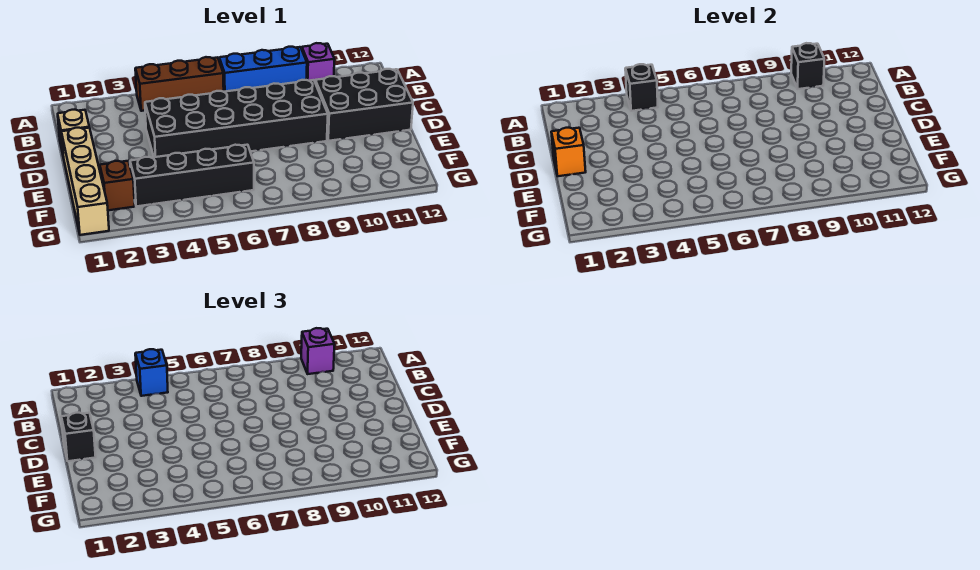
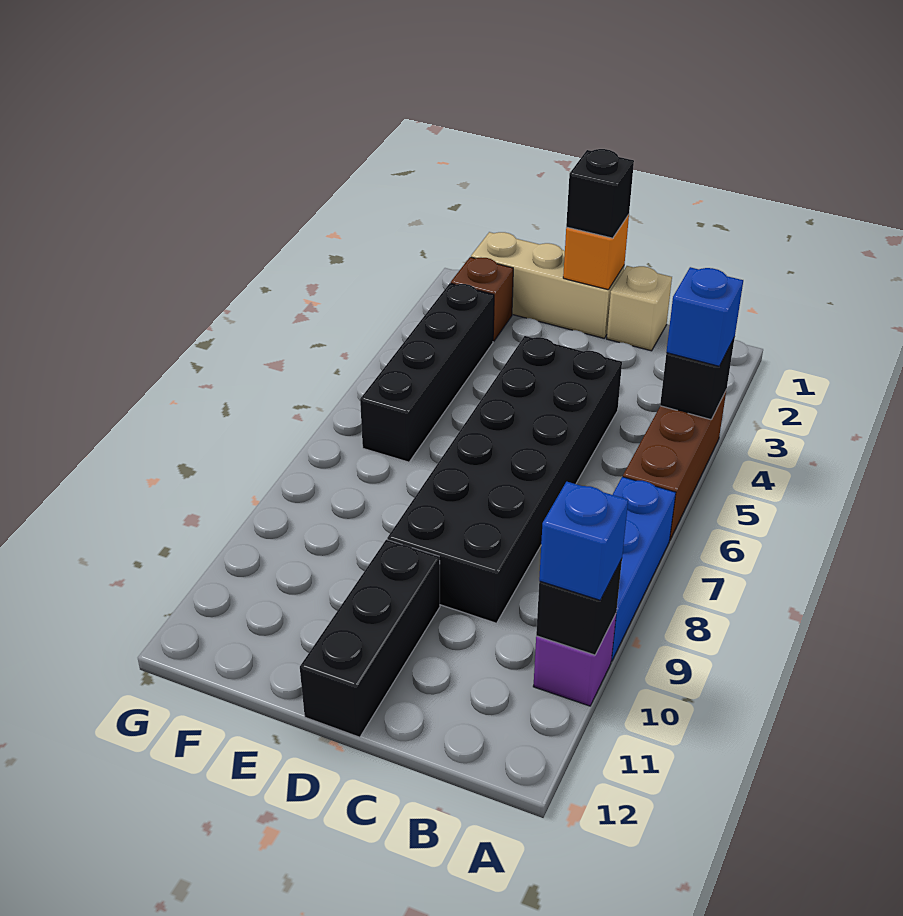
purple 1x1 brick [301,328,334,374] -> blue 1x1 brick [539,482,628,600]
black 2x3 brick [315,69,413,141] -> black 1x3 brick [300,540,440,737]
tan 1x4 brick [61,128,109,235] -> tan 1x3 brick [471,232,624,338]

